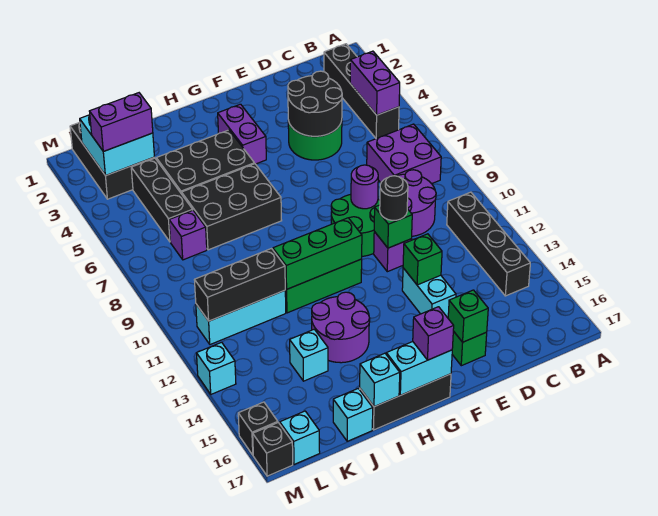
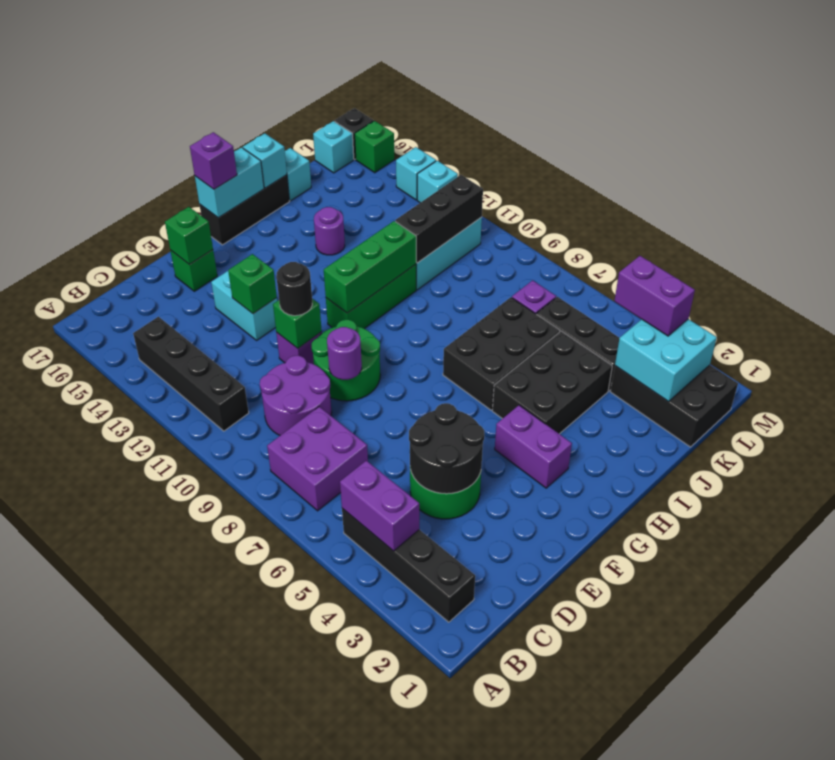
purple 2x2 round brick [312,292,370,363] -> purple 1x1 round brick [314,207,345,255]
cyan 1x1 brick [290,329,328,381] -> cyan 1x1 brick moved to [396,147,436,200]
purple 1x2 brick [89,93,153,151] -> purple 1x2 brick turned to [614,256,695,336]
black 1x1 brick [238,402,278,455] -> green 1x1 brick [355,121,394,173]

